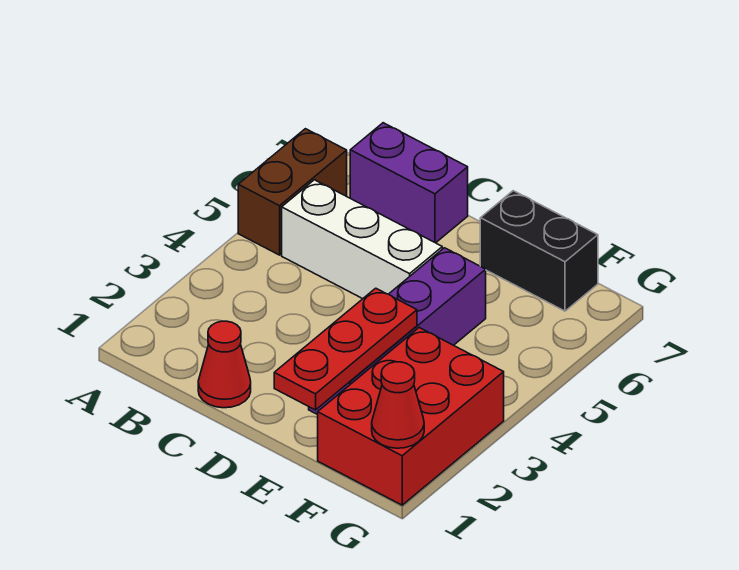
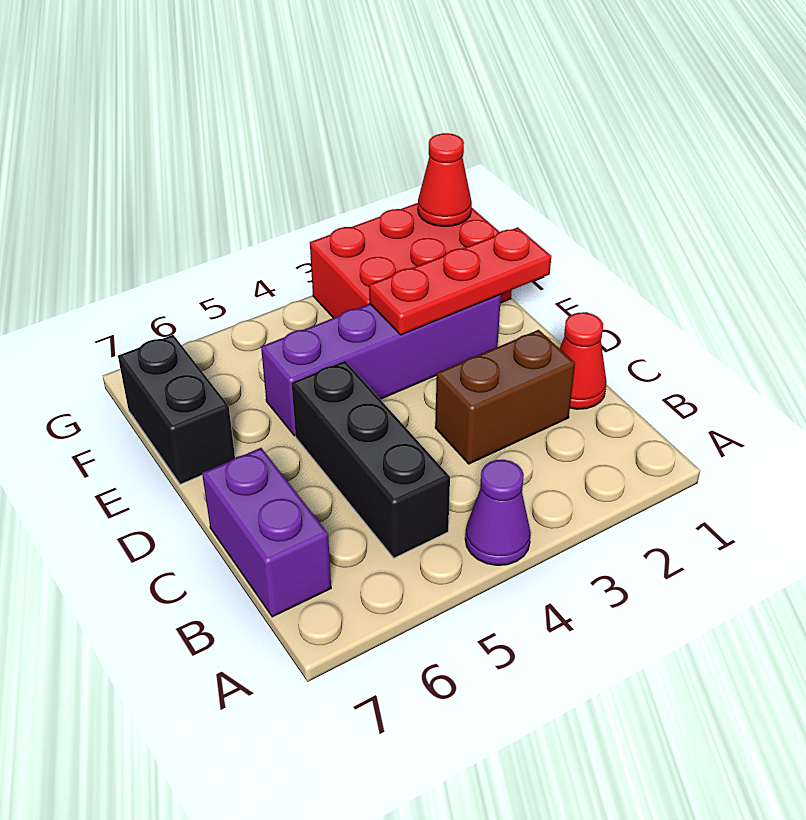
none -> purple 1x1 cone [465,460,531,565]
brown 1x2 brick [238,129,347,255] -> brown 1x2 brick moved to [435,330,575,464]
white 1x3 brick [282,180,442,299] -> black 1x3 brick [292,361,450,558]

